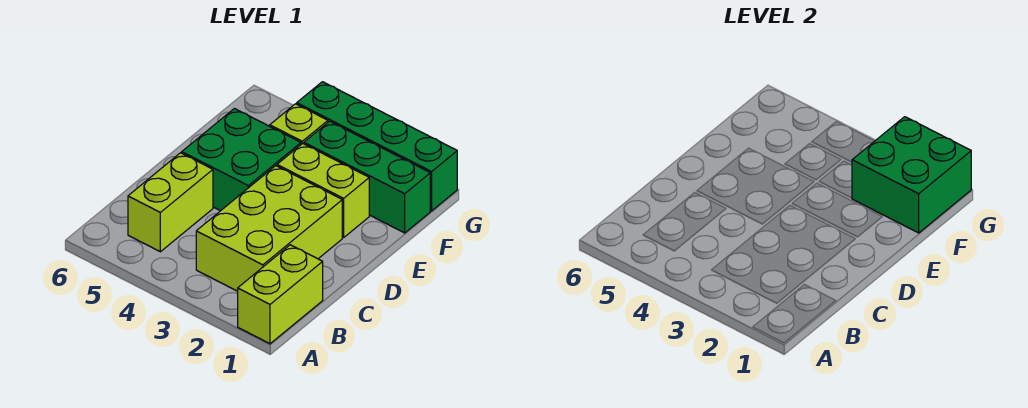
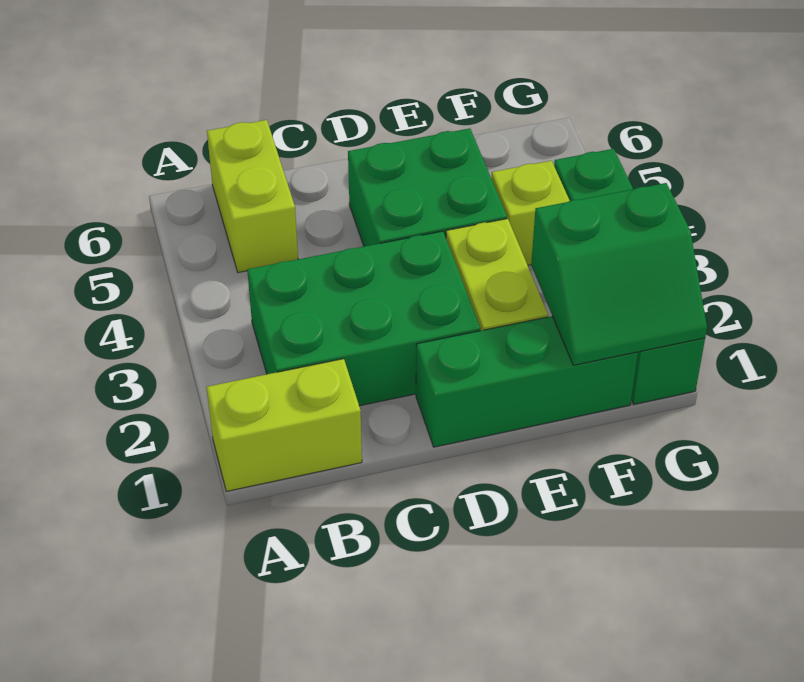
lime 2x3 brick [196,166,342,291] -> green 2x3 brick [247,231,481,406]
lime 1x2 brick [128,153,213,252] -> lime 1x2 brick turned to [207,120,298,273]
green 1x3 brick [304,121,430,233] -> green 1x3 brick turned to [416,316,638,447]
green 2x2 brick [852,117,971,233] -> green 2x2 slope [531,183,707,365]

